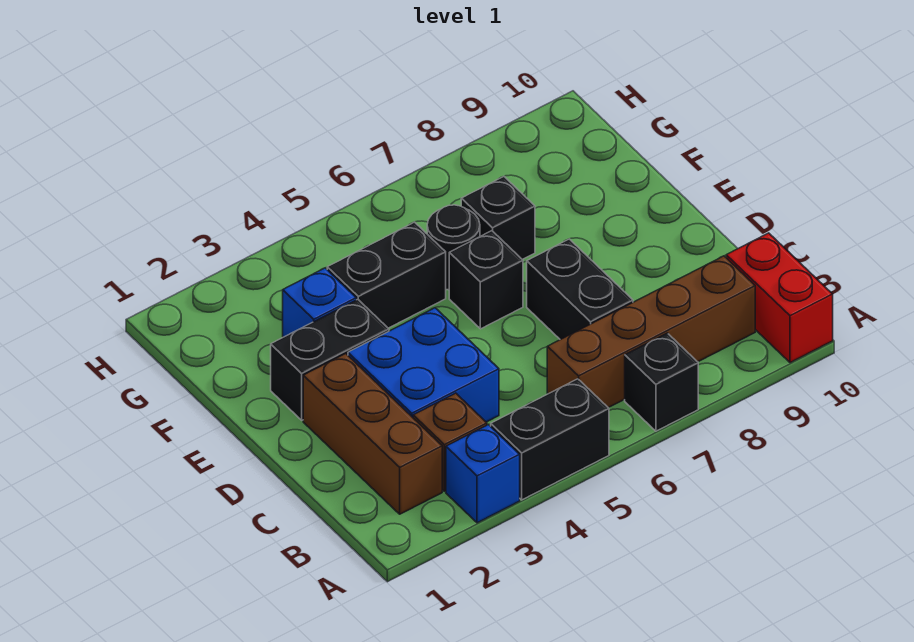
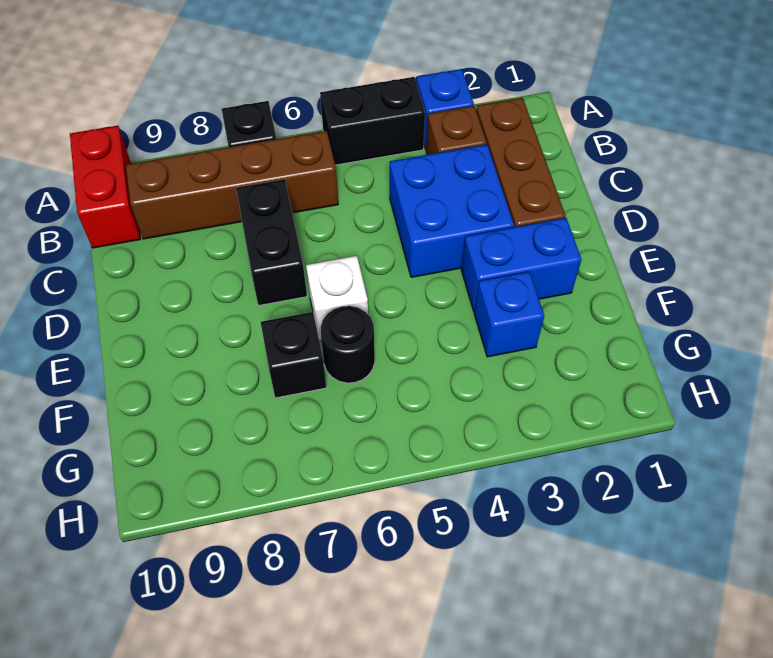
black 1x2 brick [271,299,389,420] -> blue 1x2 brick [461,218,581,311]
black 1x1 brick [449,231,523,329] -> white 1x1 brick [306,256,368,341]
black 1x2 brick [327,222,446,328] -> none

